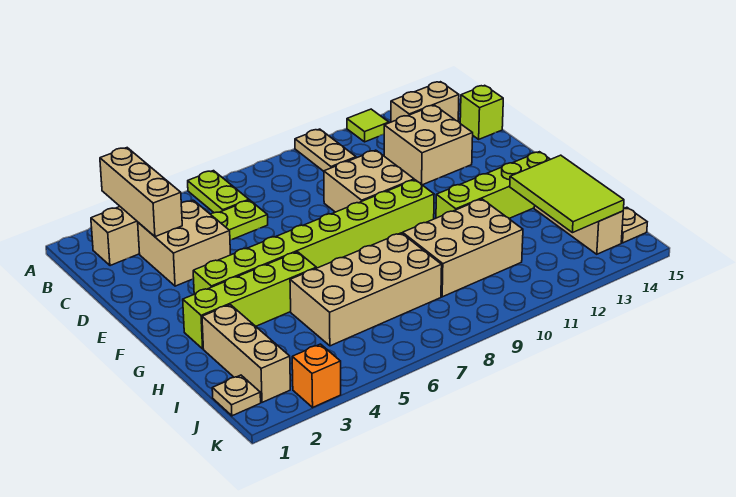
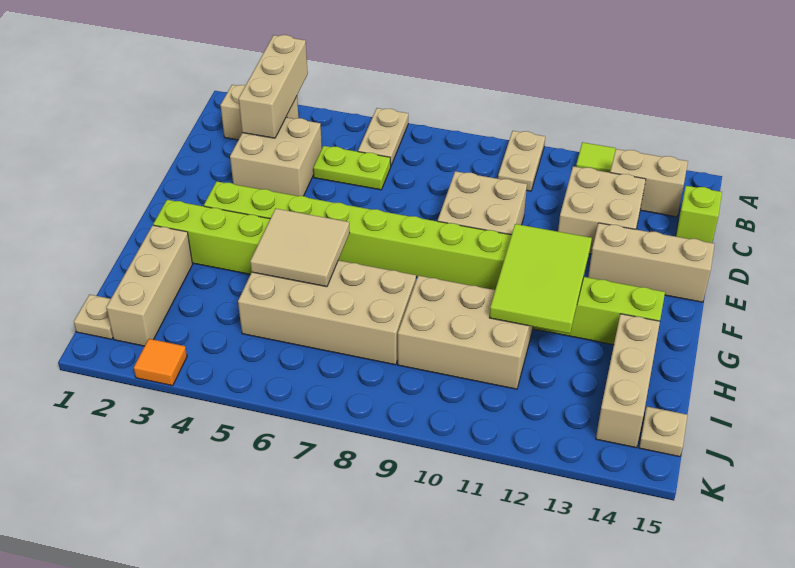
lime 1x2 plate [188,171,249,213] -> tan 1x2 plate [358,108,408,165]
none -> tan 1x3 brick [588,223,714,302]
none -> tan 2x2 tile [250,209,350,287]
lime 2x3 tile [510,155,624,233] -> lime 2x3 tile moved to [489,224,592,334]
orange 1x1 brick [292,344,341,407] -> orange 1x1 tile [134,339,187,386]

